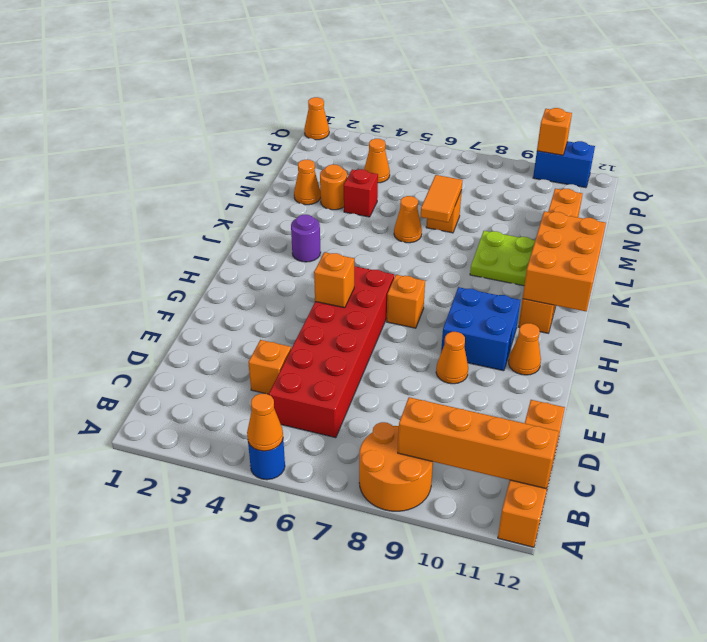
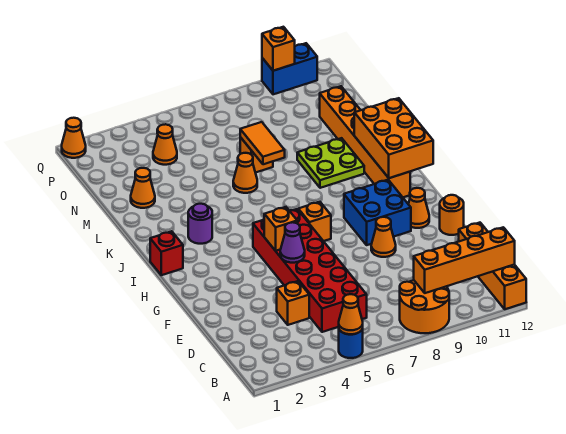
none -> purple 1x1 cone [280,222,305,263]
orange 1x1 round brick [320,164,347,210] -> orange 1x1 round brick moved to [440,195,464,235]
red 1x1 brick [344,169,378,217] -> red 1x1 brick moved to [150,231,183,275]

